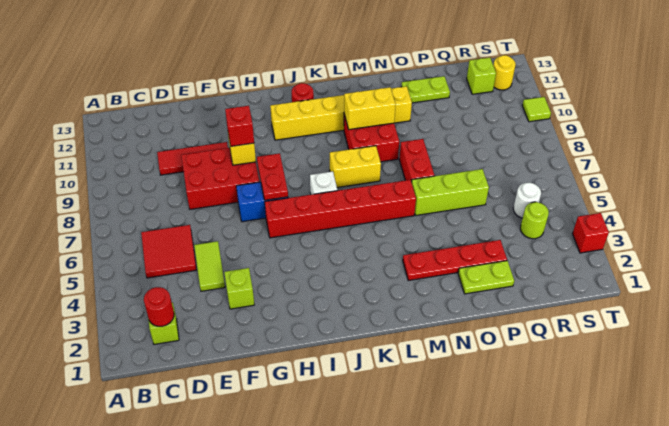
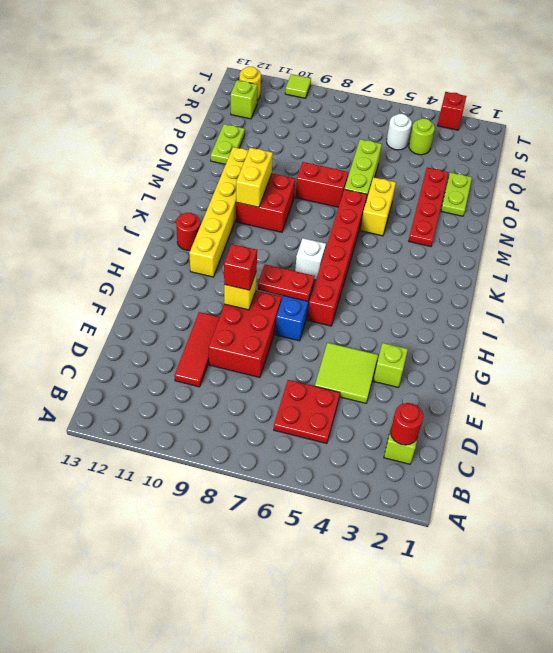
red 2x2 tile [141,225,197,278] -> red 2x2 plate [274,380,340,444]
lime 1x2 tile [194,241,225,291] -> lime 2x2 tile [315,343,378,403]
yellow 1x2 brick [330,146,381,187] -> yellow 1x2 brick moved to [360,177,396,236]

